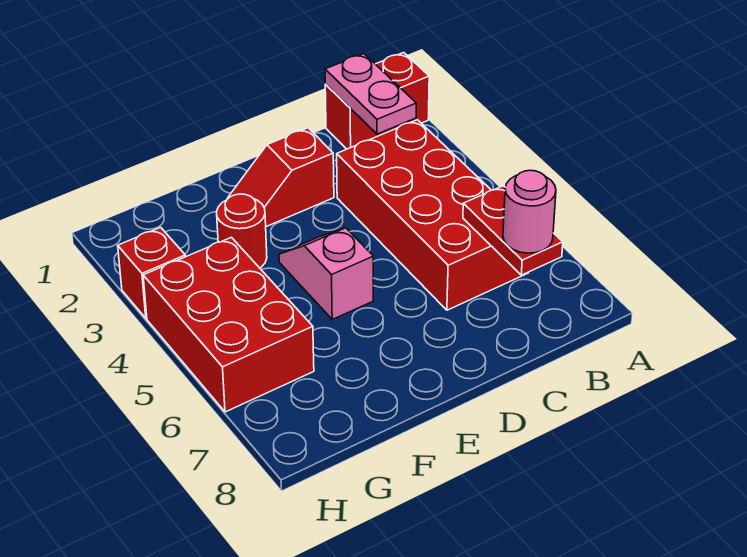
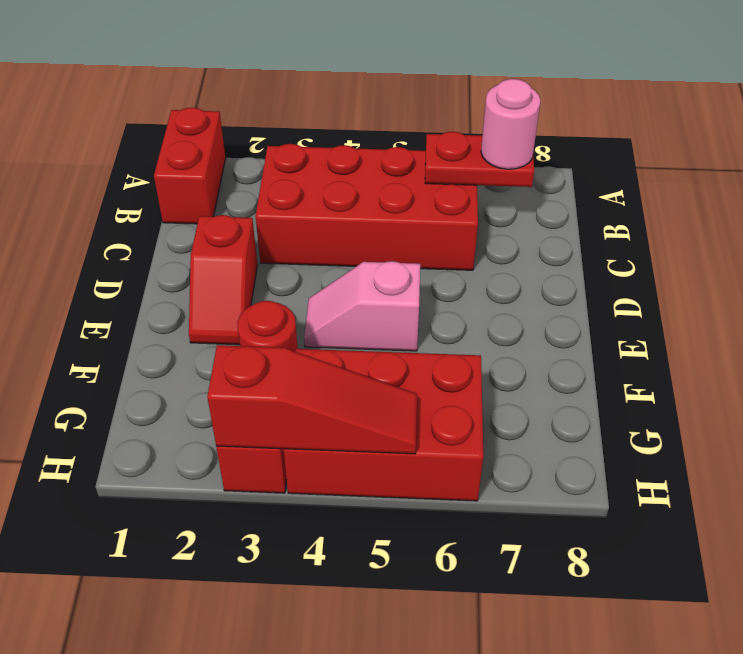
pink 1x2 plate [325,54,416,134] -> none
none -> red 1x3 slope [207,345,417,454]

